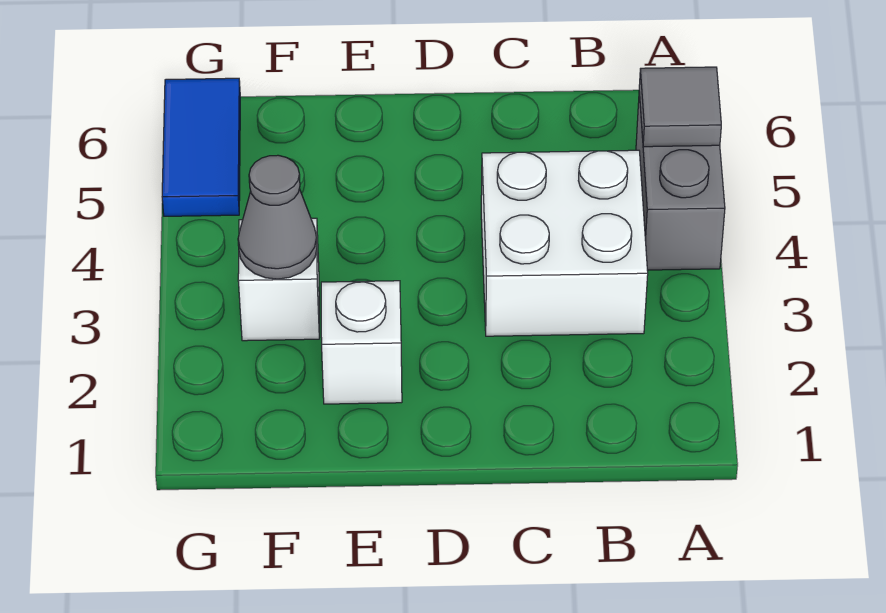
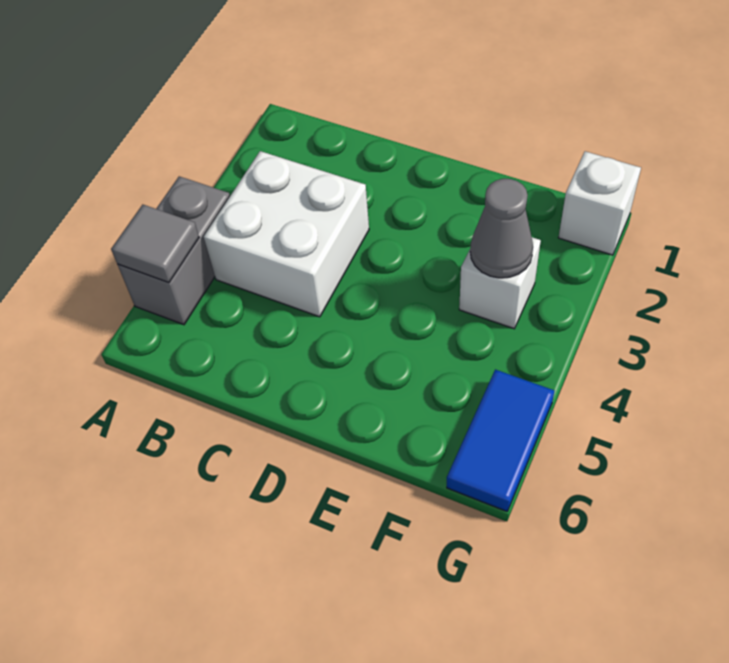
white 1x1 brick [321,281,402,404] -> white 1x1 brick moved to [558,151,641,255]

